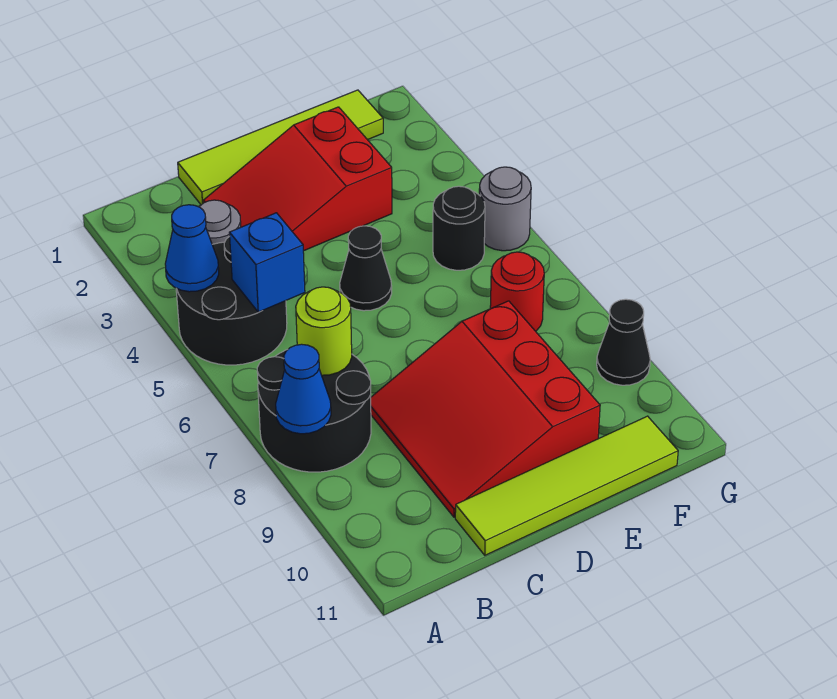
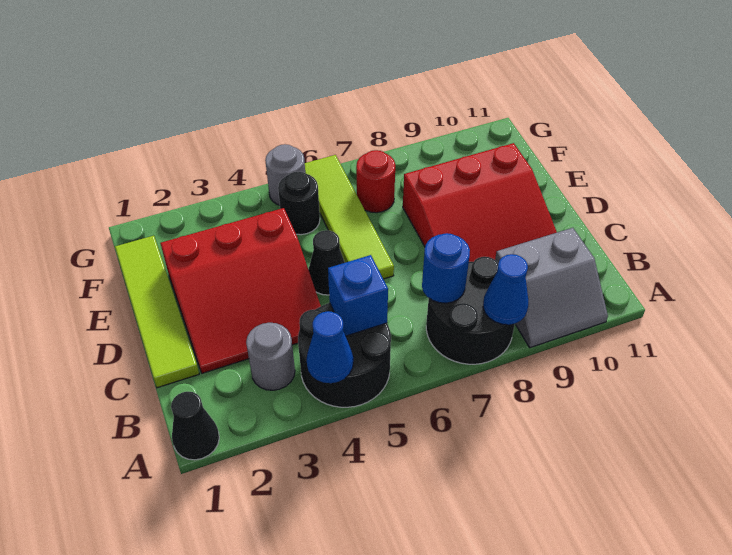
none -> grey 2x2 slope [495,228,608,348]
lime 1x1 round brick [296,287,352,375] -> blue 1x1 round brick [422,233,470,303]
red 2x3 slope [203,107,392,251] -> red 3x3 slope [160,208,321,373]
lime 1x4 tile [455,416,678,555] -> lime 1x4 tile moved to [305,155,394,279]
black 1x1 cone [597,299,650,385] -> black 1x1 cone moved to [171,392,219,460]

